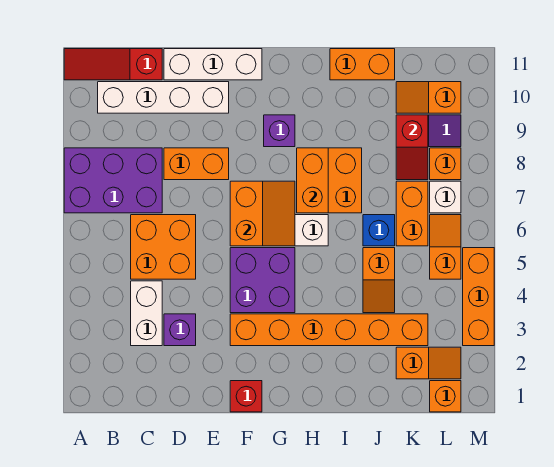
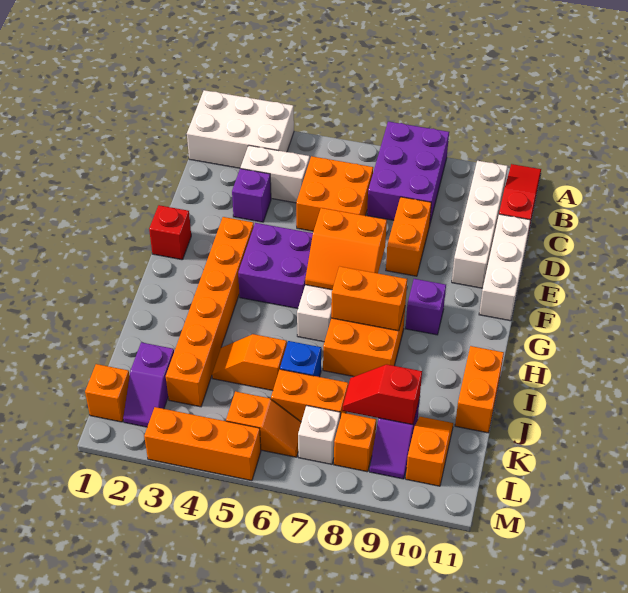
none -> white 2x3 brick [187,90,294,168]
orange 1x2 slope [396,347,461,379] -> purple 1x2 slope [123,342,174,427]

